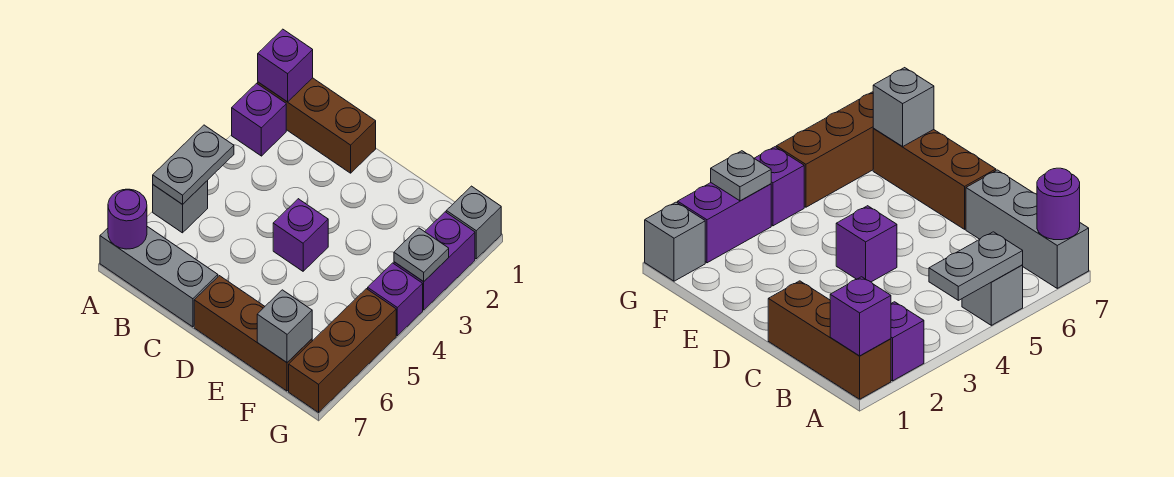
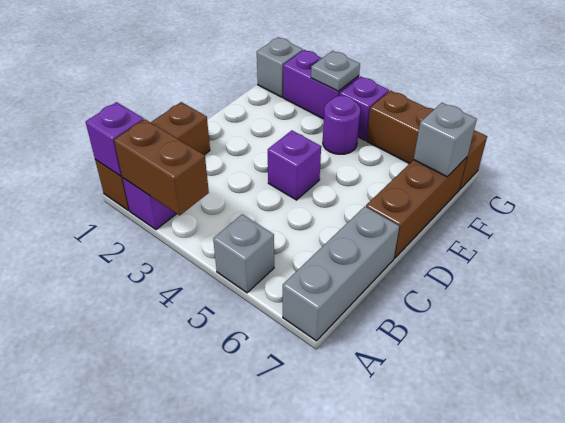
none -> brown 1x2 brick [114,119,209,216]
grey 1x2 plate [153,125,234,204] -> none
purple 1x1 round brick [108,189,147,249] -> purple 1x1 round brick moved to [323,95,360,154]

